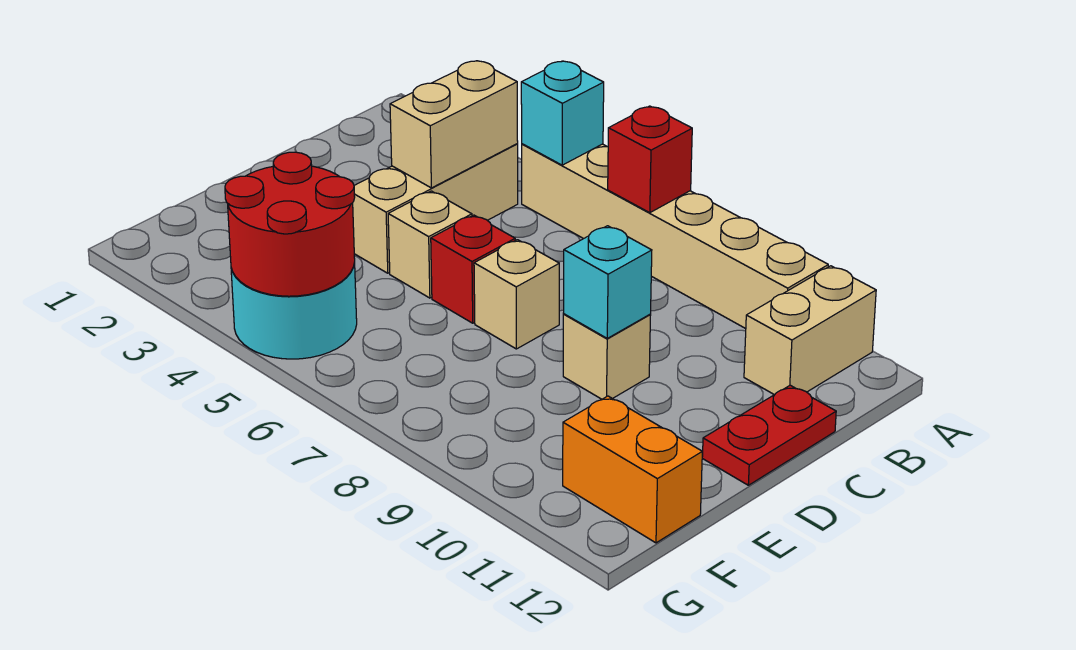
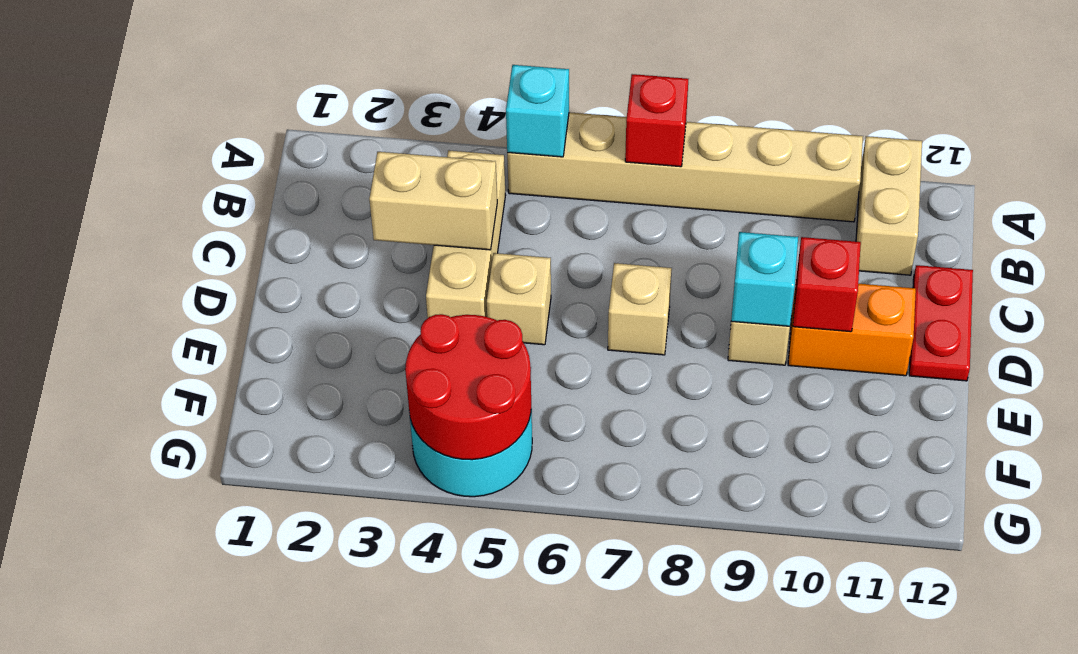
tan 1x2 brick [390,61,518,188] -> tan 1x2 brick turned to [369,152,497,250]
red 1x1 brick [431,215,515,323] -> red 1x1 brick moved to [793,237,861,332]
orange 1x2 brick [563,396,702,543] -> orange 1x2 brick moved to [788,284,916,376]

